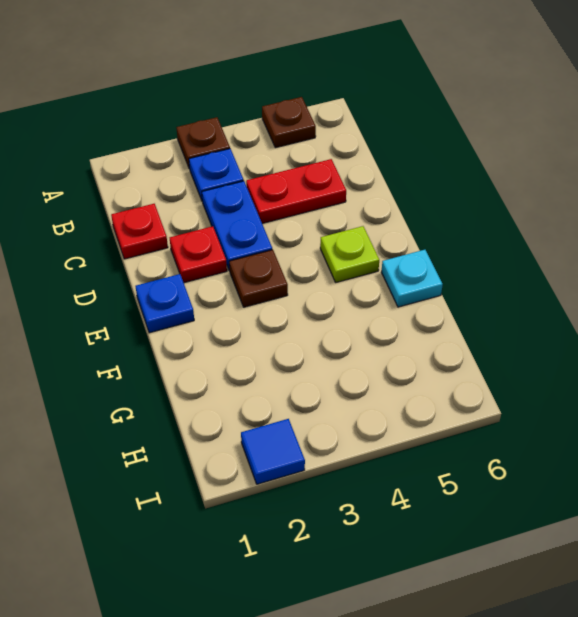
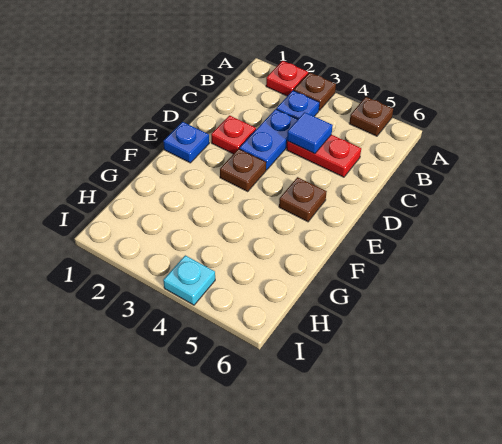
red 1x1 plate [111,204,168,259] -> red 1x1 plate moved to [266,61,308,96]
lime 1x1 plate [320,226,379,282] -> brown 1x1 plate [279,177,327,222]
cyan 1x1 plate [381,250,443,307] -> cyan 1x1 plate moved to [163,255,215,305]
blue 1x1 tile [241,419,305,484] -> blue 1x1 tile moved to [287,112,333,154]

